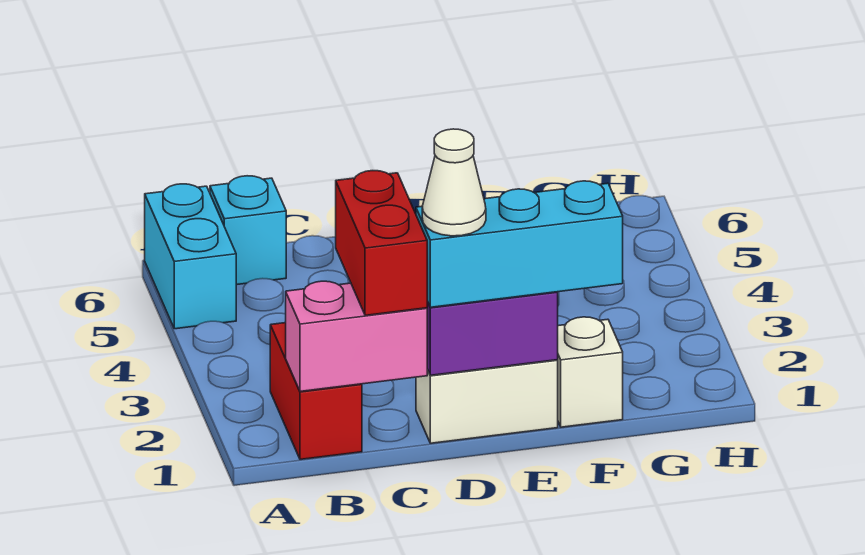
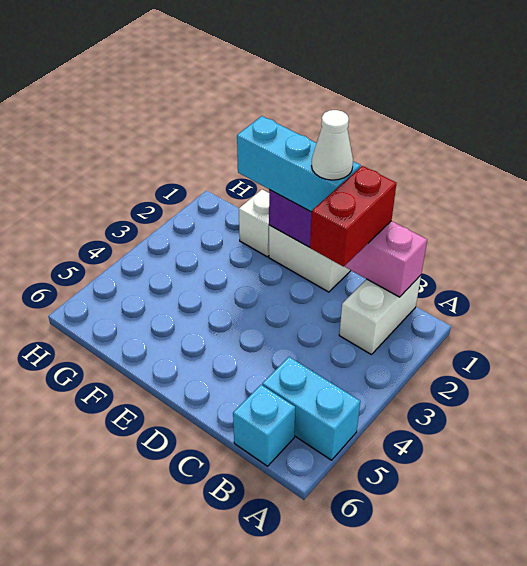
cyan 1x2 brick [145,184,236,329] -> cyan 1x2 brick turned to [262,357,360,460]
red 1x2 brick [270,323,362,459] -> white 1x2 brick [339,275,421,355]

